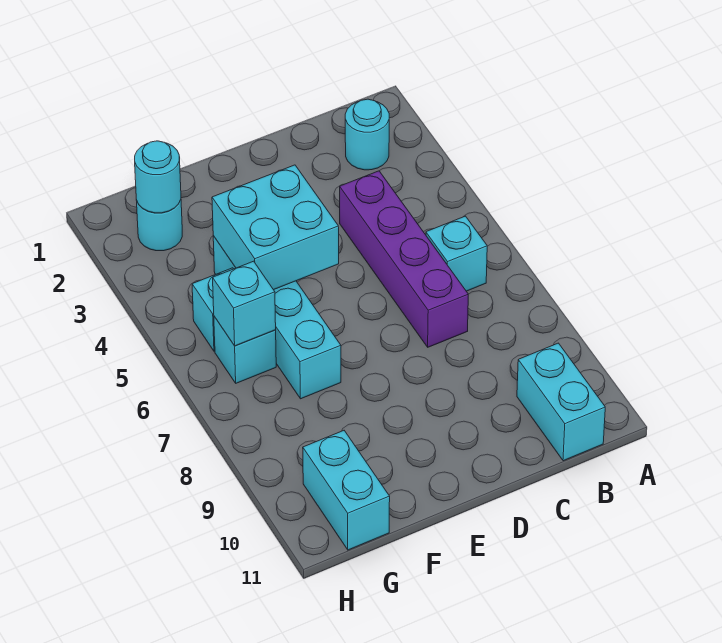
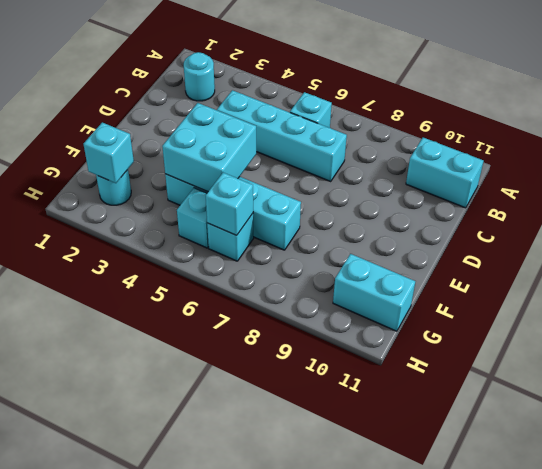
purple 1x4 brick [340,171,468,347] -> cyan 1x4 brick [217,90,347,181]
cyan 1x1 round brick [135,141,181,213] -> cyan 1x1 brick [83,122,134,183]

